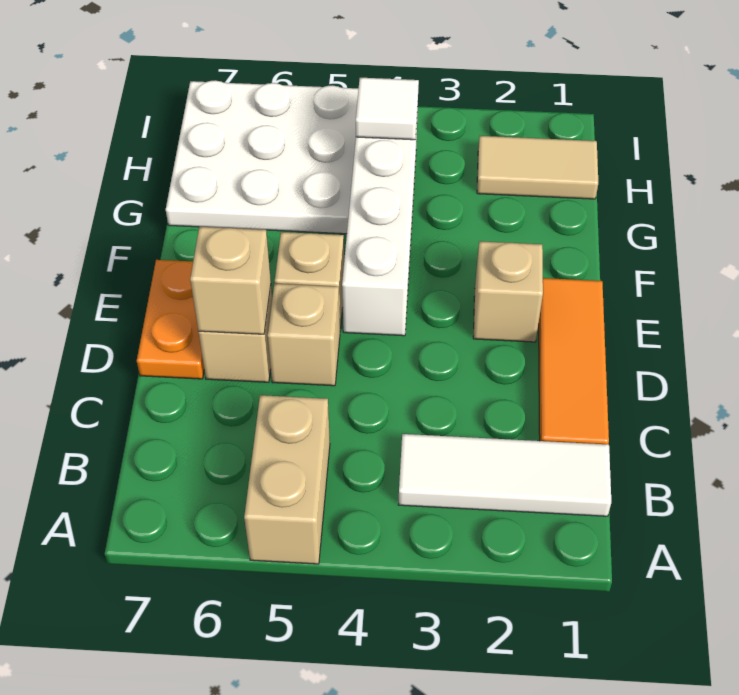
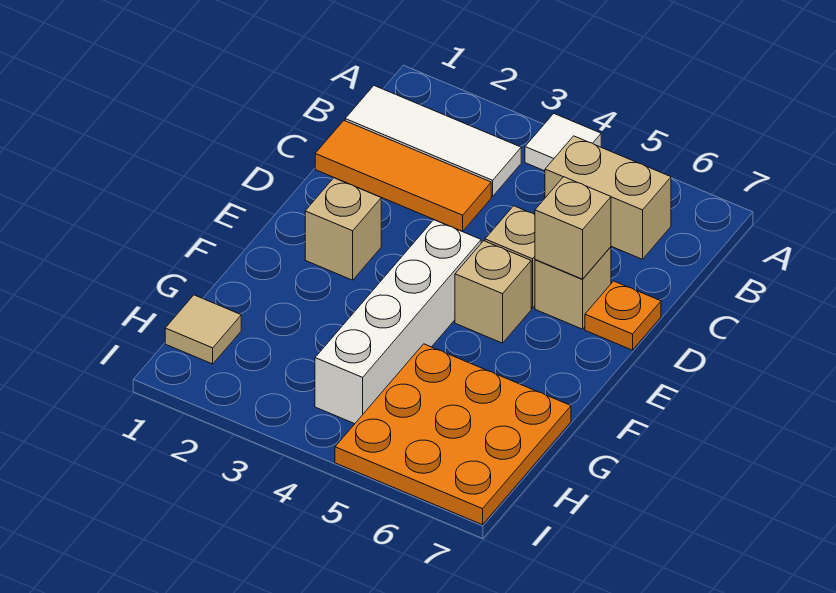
tan 1x2 brick [244,395,330,564] -> tan 1x2 brick turned to [545,136,671,259]
orange 1x3 tile [539,278,609,444] -> orange 1x3 tile turned to [315,121,491,231]
orange 1x2 plate [137,260,204,379] -> orange 1x1 plate [585,281,661,350]
white 3x3 plate [166,80,359,234] -> orange 3x3 plate [335,344,571,525]
tan 1x2 tile [477,136,598,199] -> tan 1x1 tile [165,295,241,364]
white 1x1 tile [356,78,419,140] -> white 1x1 tile moved to [525,114,601,171]

